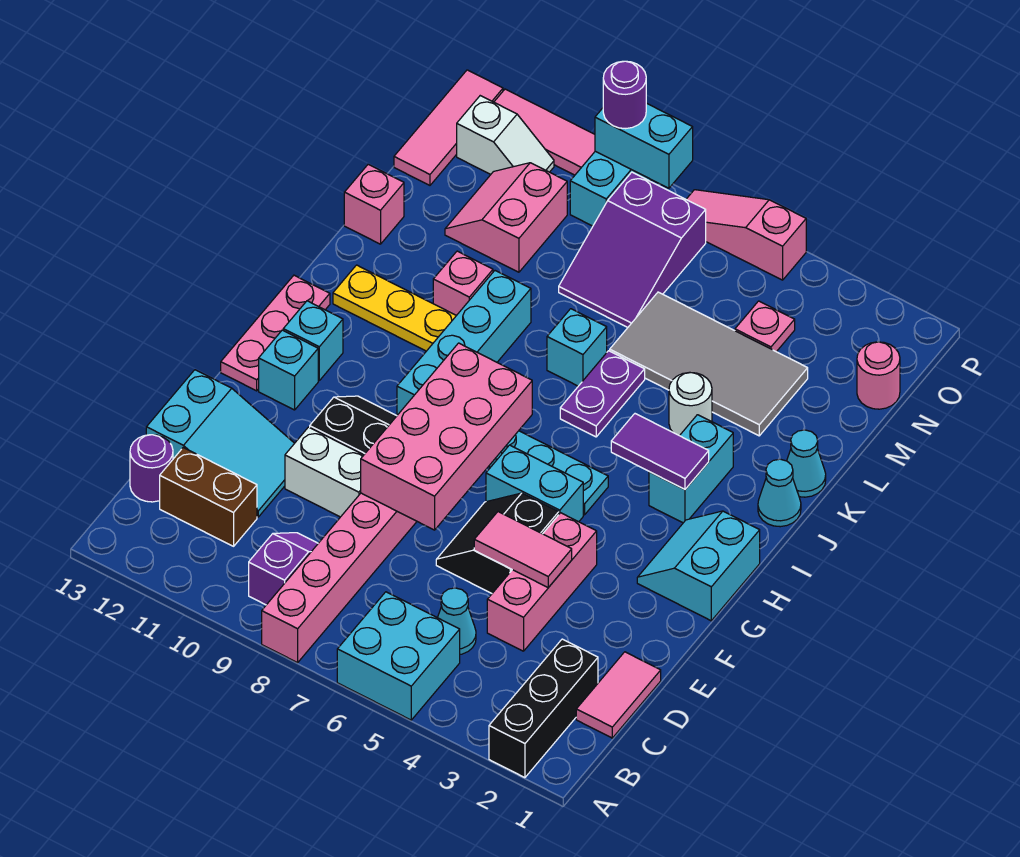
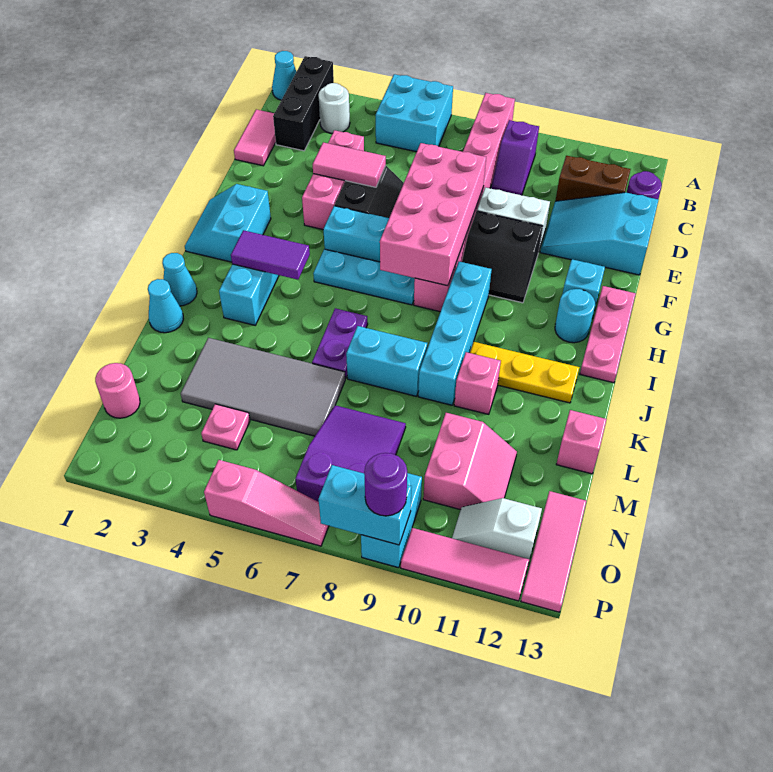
cyan 1x1 cone [438,588,476,654] -> cyan 1x1 cone moved to [272,51,296,100]
cyan 2x2 slope [637,511,760,621] -> cyan 2x2 slope turned to [185,184,271,262]
cyan 1x1 brick [283,301,343,380] -> cyan 1x1 round brick [555,289,595,343]
white 1x1 round brick [669,372,712,436] -> white 1x1 round brick moved to [319,83,350,133]
cyan 1x1 brick [547,309,607,386] -> cyan 1x2 brick [346,326,427,396]

